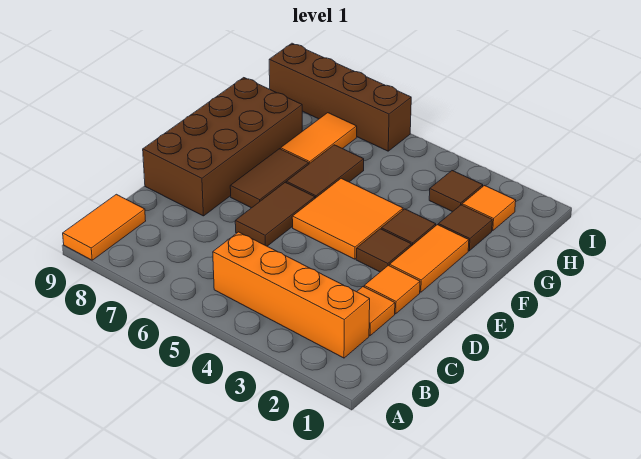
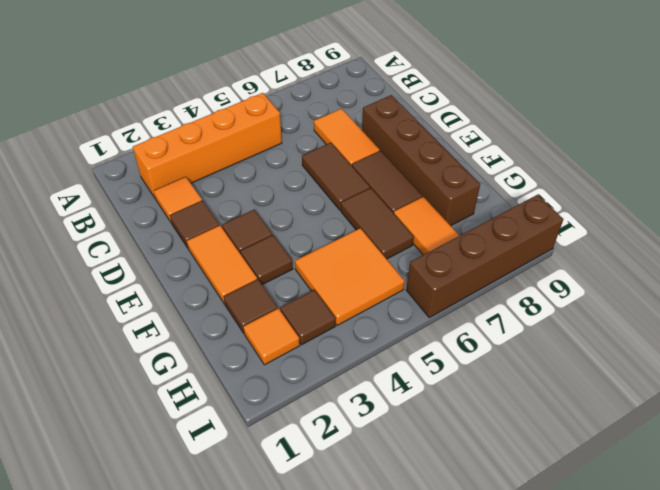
orange 1x2 tile [63,194,146,260] -> orange 1x2 tile moved to [314,109,380,166]
orange 1x1 tile [364,265,420,314] -> brown 1x1 tile [170,201,220,248]
brown 2x4 brick [143,78,302,216] -> brown 1x4 brick [362,95,480,226]
orange 2x2 tile [292,178,403,259] -> orange 2x2 tile moved to [295,228,405,325]

